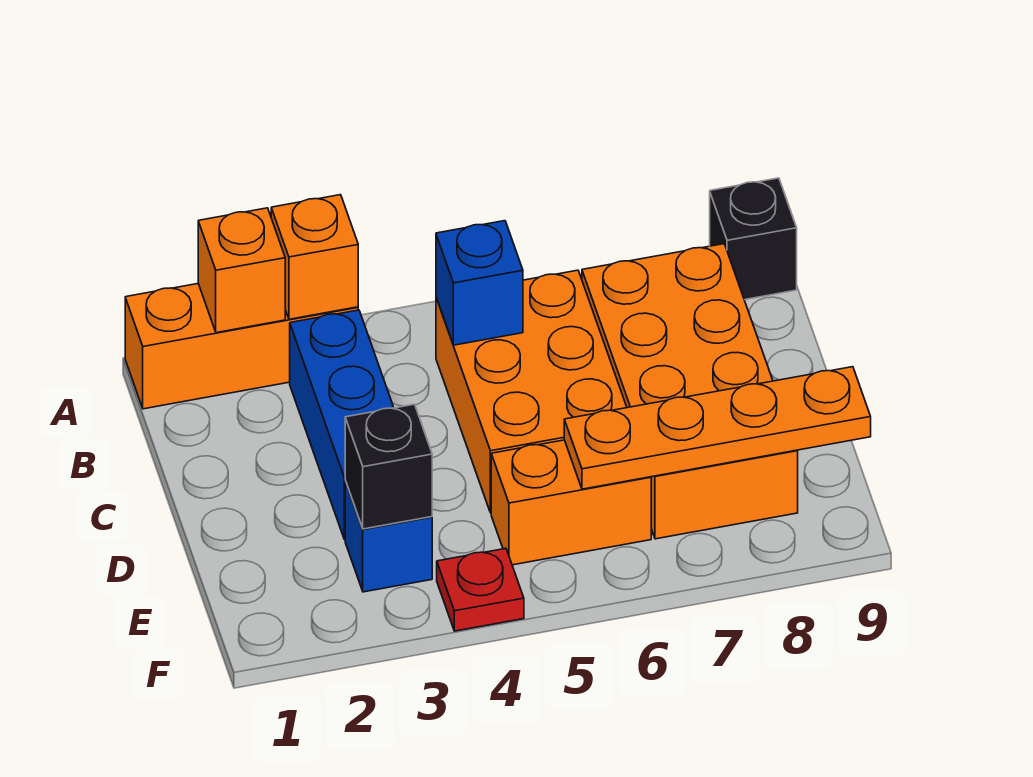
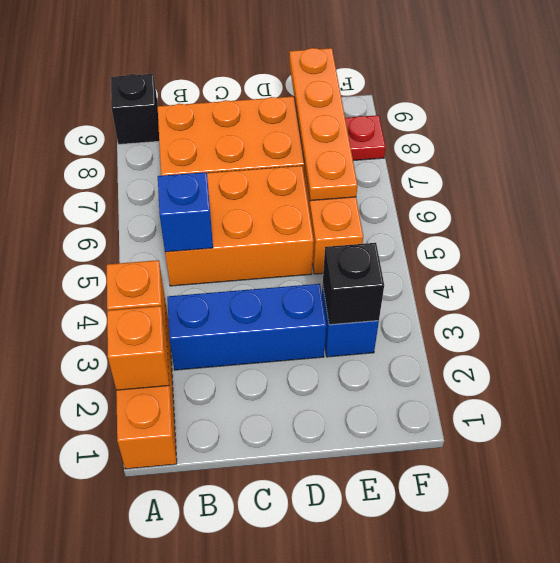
red 1x1 plate [437,548,524,631] -> red 1x1 plate moved to [345,115,386,161]

